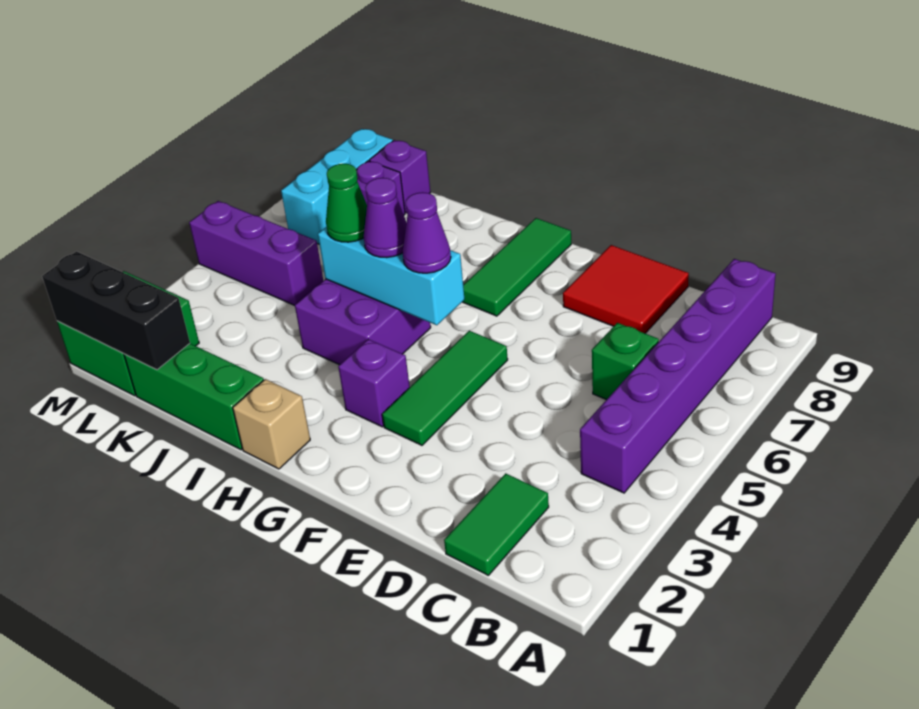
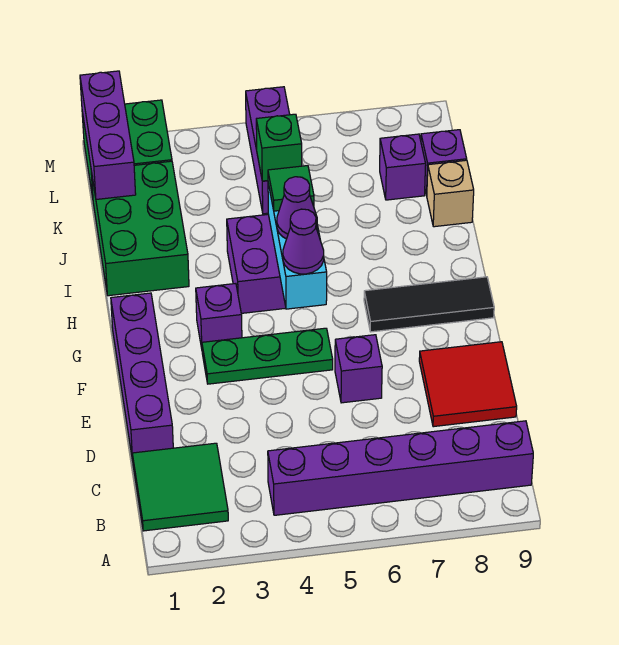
green 1x2 tile [444,473,549,575] -> green 2x2 tile [132,443,228,531]
green 1x1 brick [592,323,659,400] -> green 1x1 brick moved to [256,114,302,181]
none -> purple 1x4 brick [111,293,173,459]
none -> purple 1x1 brick [335,335,382,403]
green 1x3 tile [382,331,508,445] -> green 1x3 plate [202,328,333,384]
green 1x3 tile [463,218,571,316] -> black 1x3 tile [364,277,494,332]
tan 1x1 brick [233,379,310,469] -> tan 1x1 brick moved to [427,160,474,227]
green 1x3 brick [124,343,264,450] -> green 2x3 brick [91,161,189,296]
green 1x1 cone [326,164,367,242] -> green 1x1 tile [268,166,314,211]
black 1x3 brick [42,252,190,370] -> purple 1x3 brick [80,71,136,199]
cyan 1x3 brick [281,129,393,244] -> none

